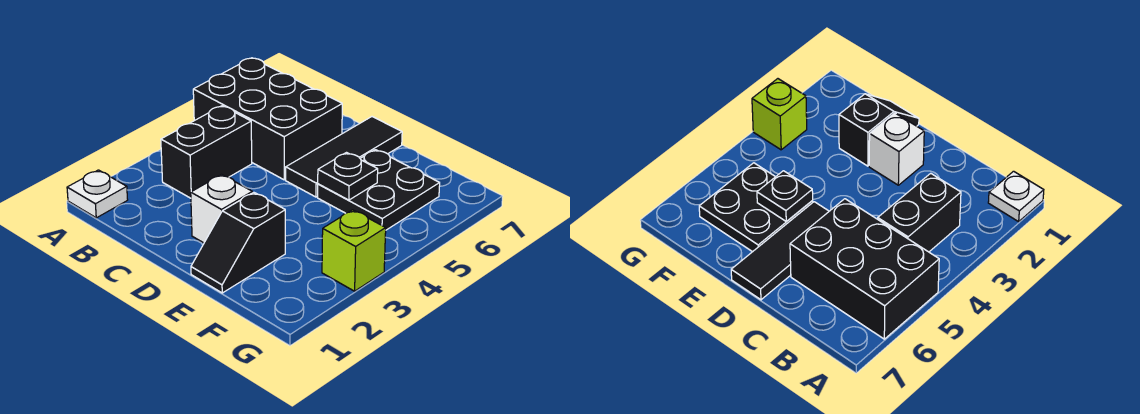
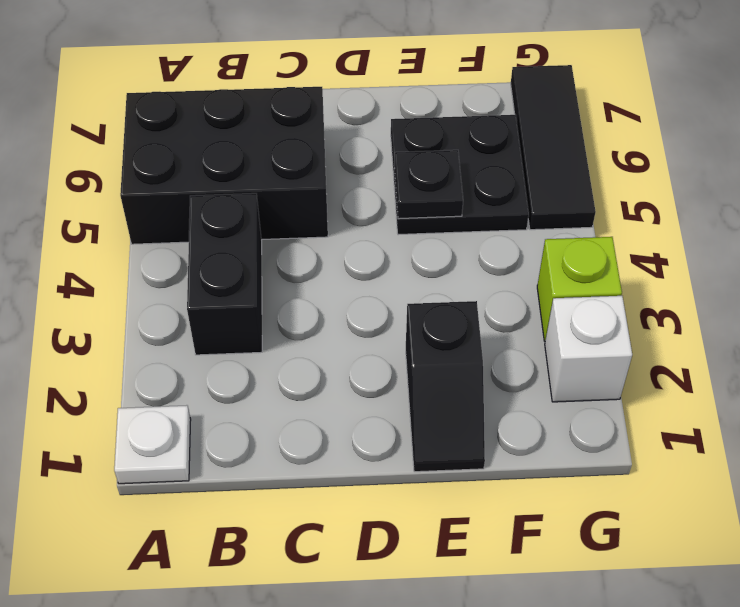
white 1x1 brick [191,174,252,243] -> white 1x1 brick moved to [545,296,632,402]
black 1x3 tile [286,117,402,197] -> black 1x3 tile moved to [511,65,596,230]

